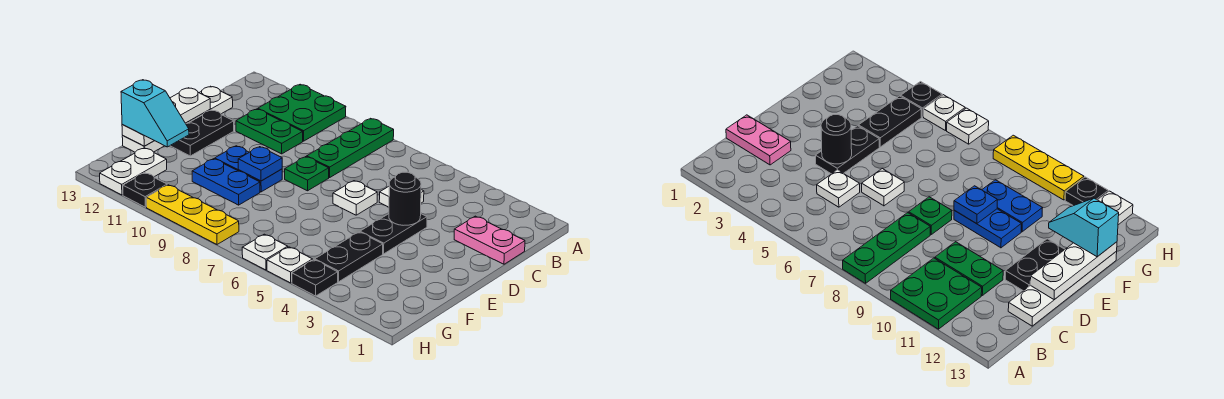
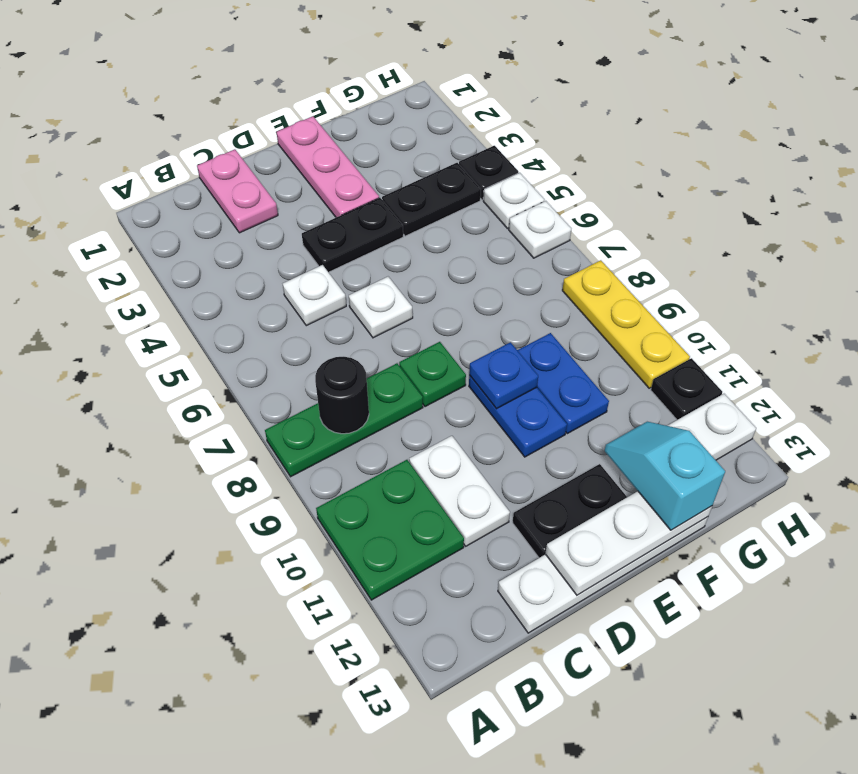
green 1x2 plate [236,109,303,154] -> white 1x2 plate [409,436,510,546]
black 1x1 round brick [389,172,421,225] -> black 1x1 round brick moved to [315,357,369,434]
none -> pink 1x3 plate [276,116,379,217]

